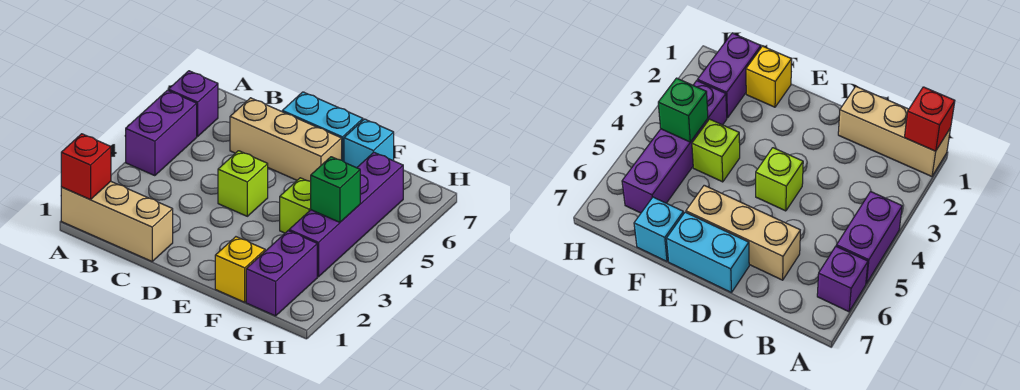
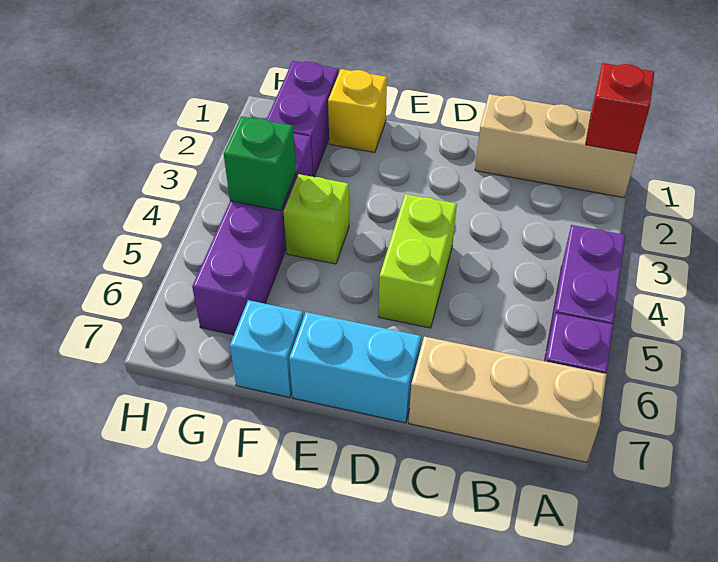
tan 1x3 brick [230,98,342,181] -> tan 1x3 brick moved to [409,337,607,463]
lime 1x1 brick [218,151,268,216] -> lime 1x2 brick [378,194,457,328]

